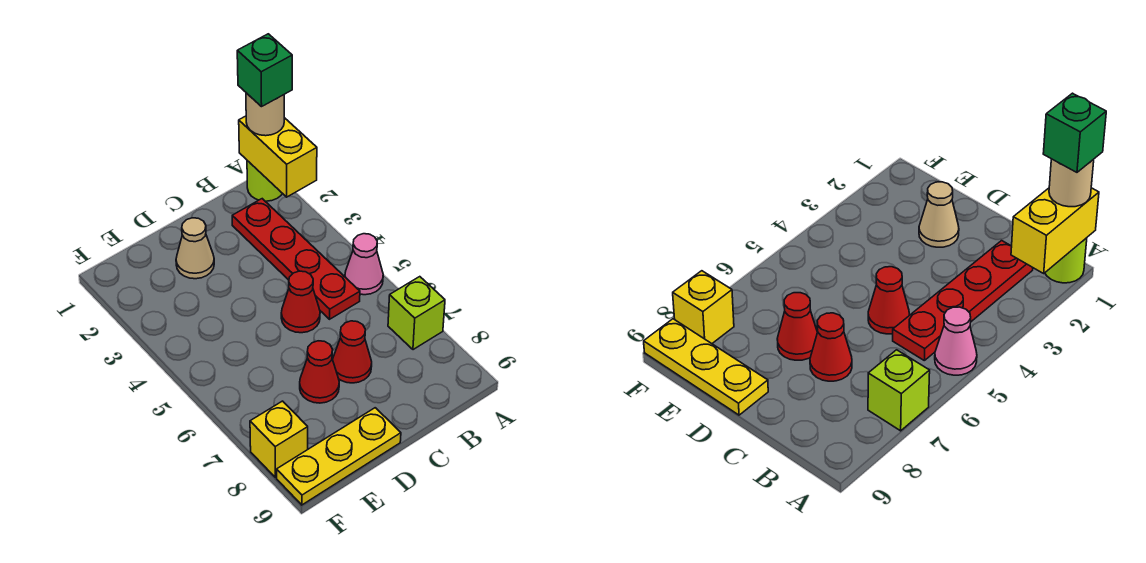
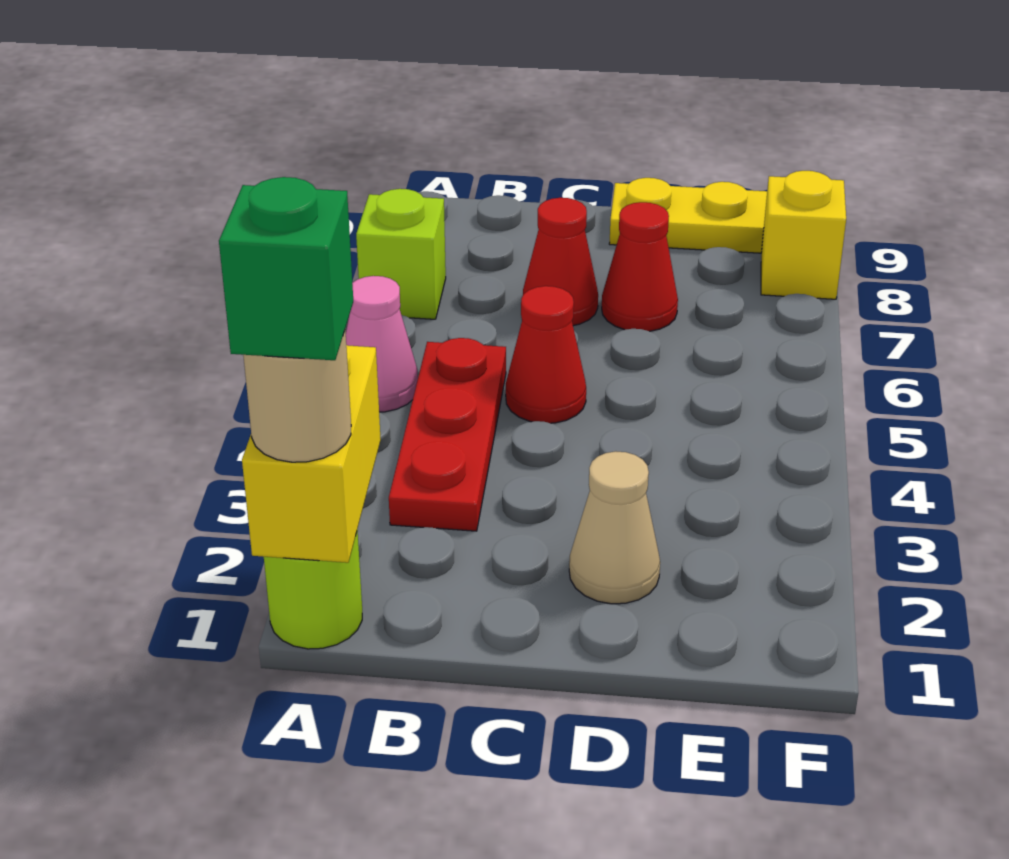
red 1x4 plate [232,199,360,319] -> red 1x3 plate [389,338,506,531]

